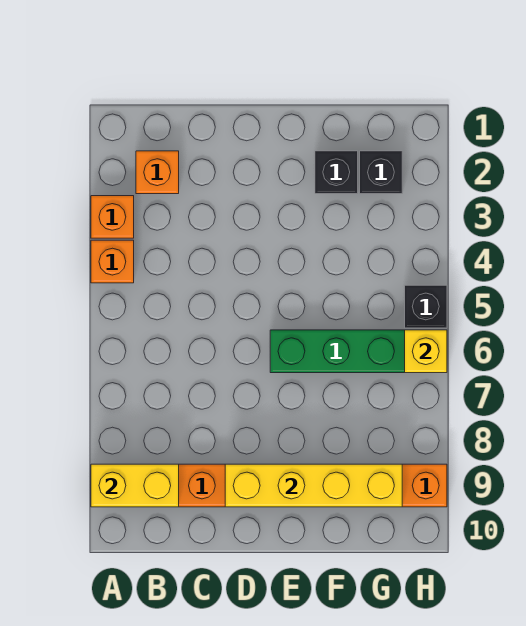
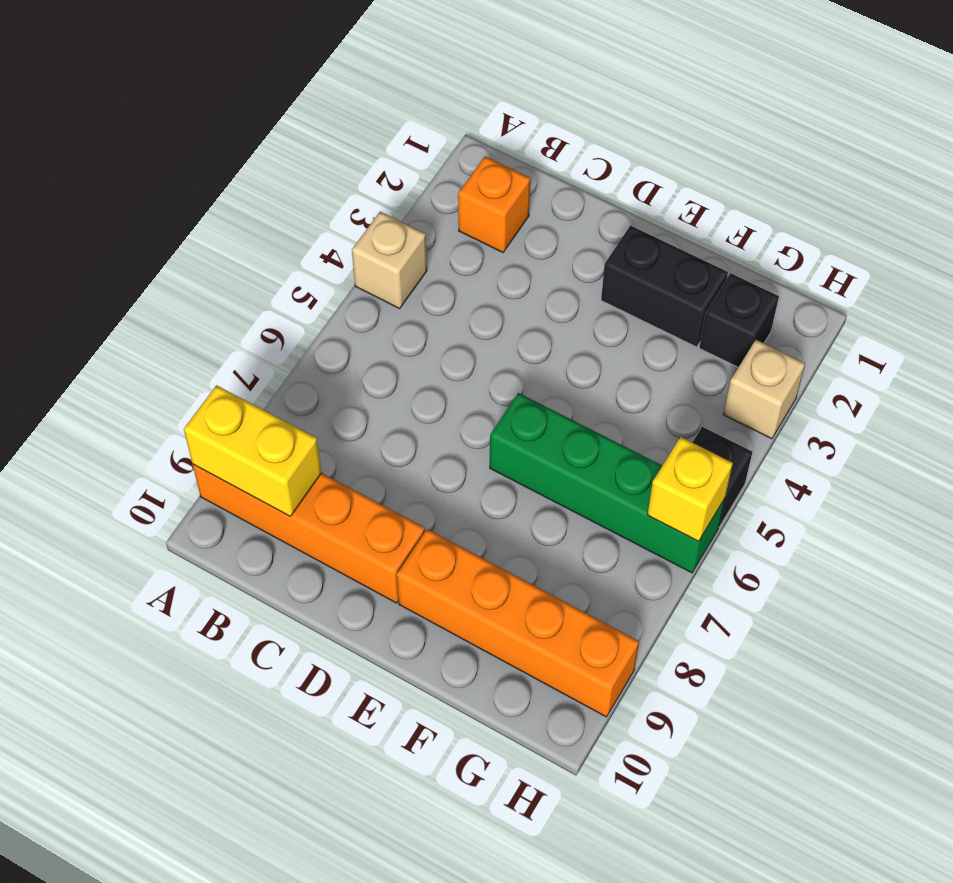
orange 1x1 brick [91,196,134,238] -> none
orange 1x1 brick [91,240,134,283] -> tan 1x1 brick [352,212,427,309]
yellow 1x4 brick [225,464,402,507] -> none
black 1x1 brick [315,151,358,194] -> black 1x2 brick [601,226,728,347]
none -> tan 1x1 brick [723,340,805,439]

